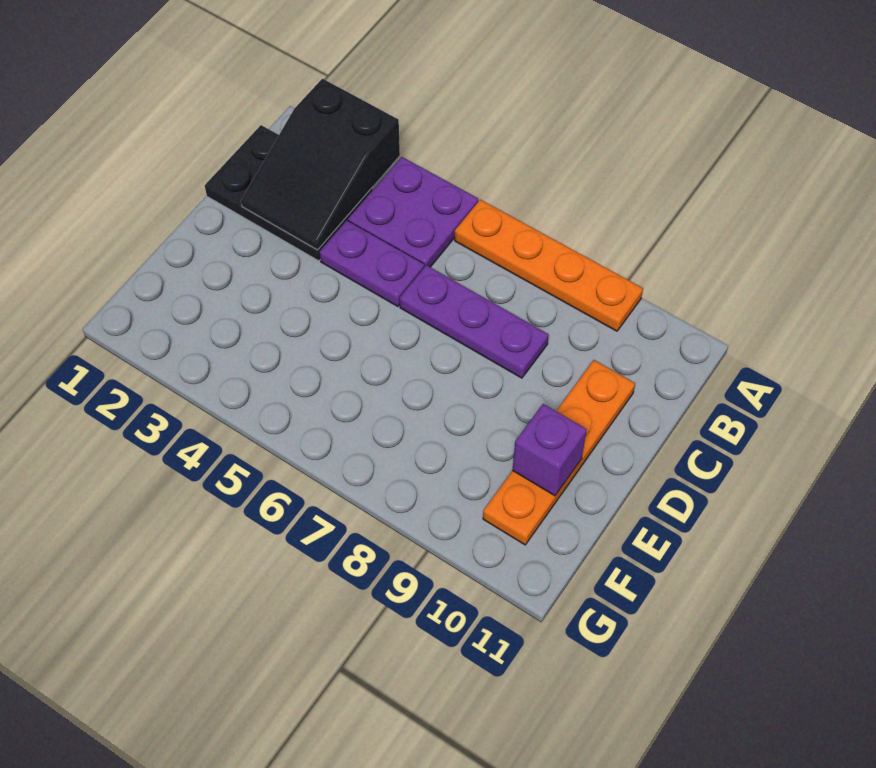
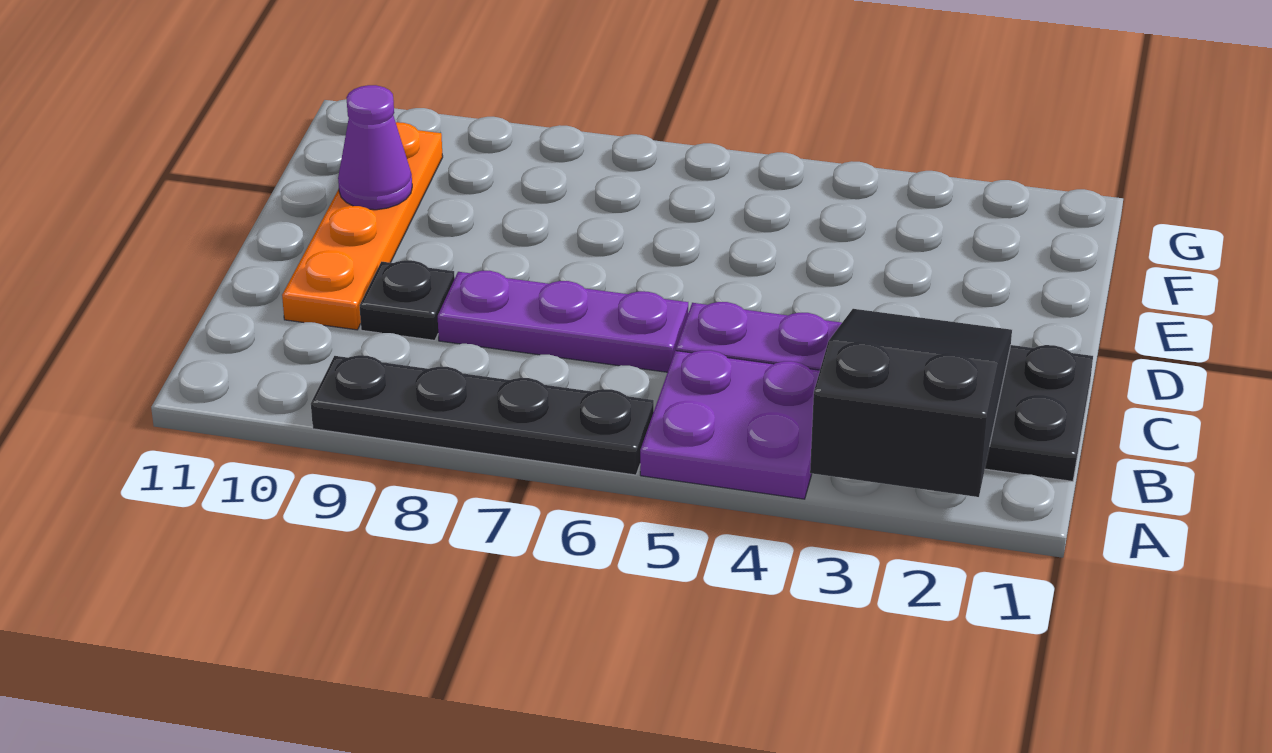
orange 1x4 plate [455,200,643,331] -> black 1x4 plate [311,355,654,475]
none -> black 1x1 plate [359,260,455,340]
purple 1x1 brick [512,404,587,496] -> purple 1x1 cone [338,85,412,210]

